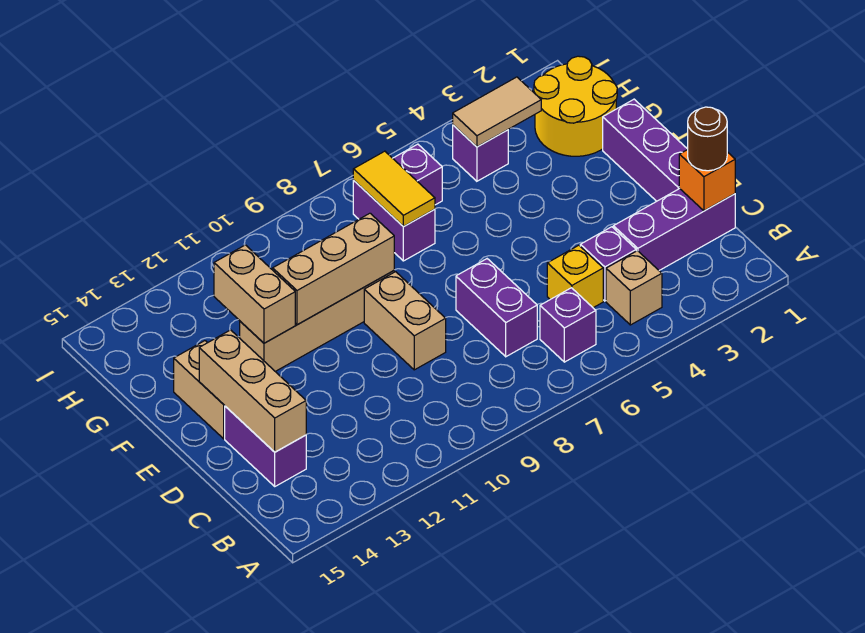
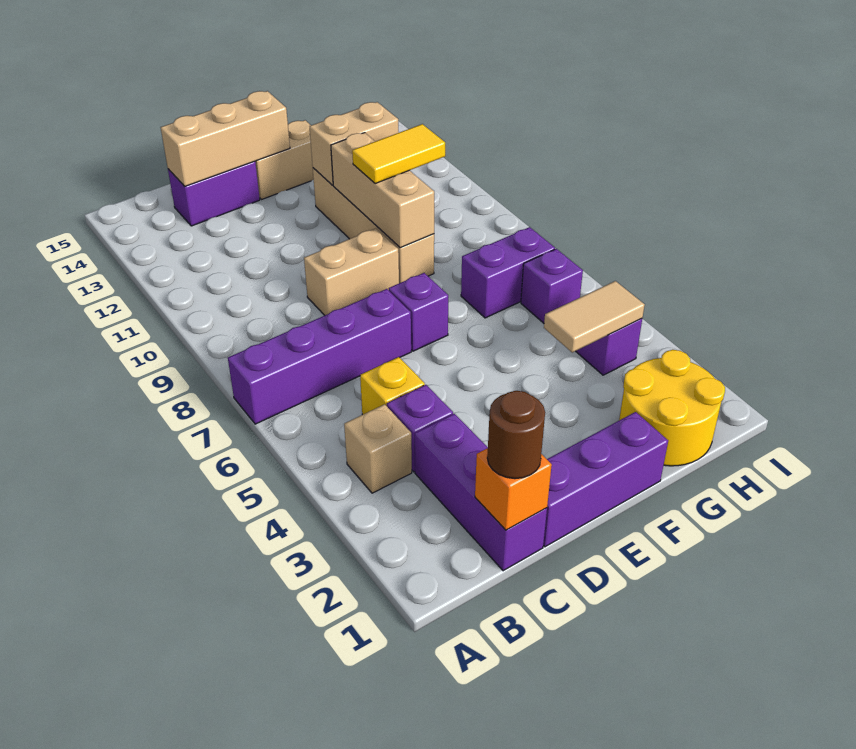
purple 1x1 brick [540,288,596,362] -> purple 1x1 brick moved to [389,273,448,351]
purple 1x2 brick [456,259,537,357] -> purple 1x4 brick [228,289,411,424]
yellow 1x2 tile [353,151,435,227] -> yellow 1x2 tile moved to [352,124,445,184]
tan 1x2 tile [453,77,541,147] -> tan 1x2 tile turned to [544,281,645,352]

